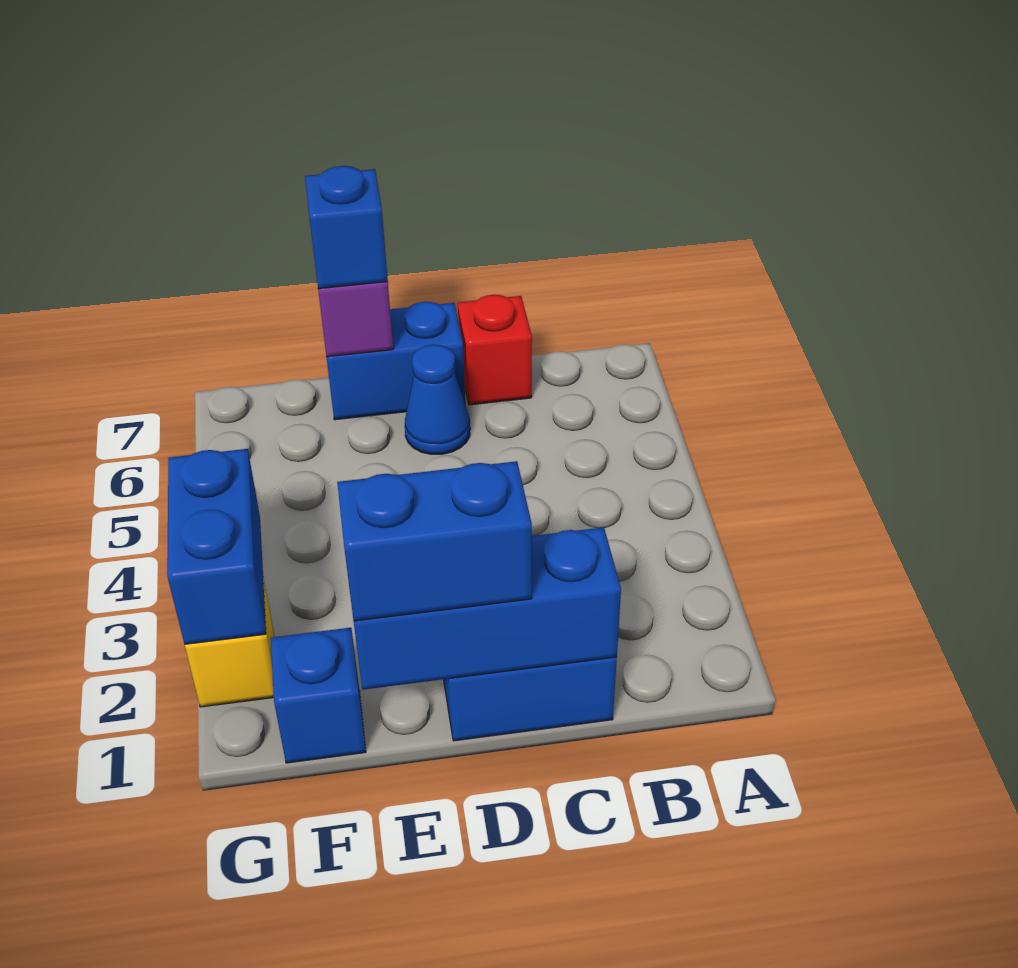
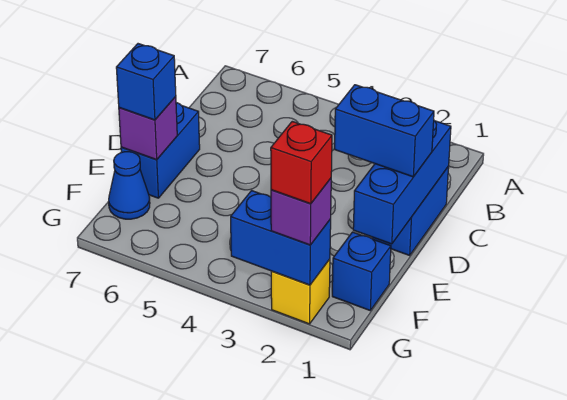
red 1x1 brick [458,295,532,405] -> red 1x1 brick moved to [271,121,332,204]
blue 1x2 brick [337,461,532,621] -> blue 1x2 brick turned to [335,85,434,177]
blue 1x1 cone [405,345,470,454] -> blue 1x1 cone moved to [109,152,150,219]
none -> purple 1x1 brick [271,178,331,245]

